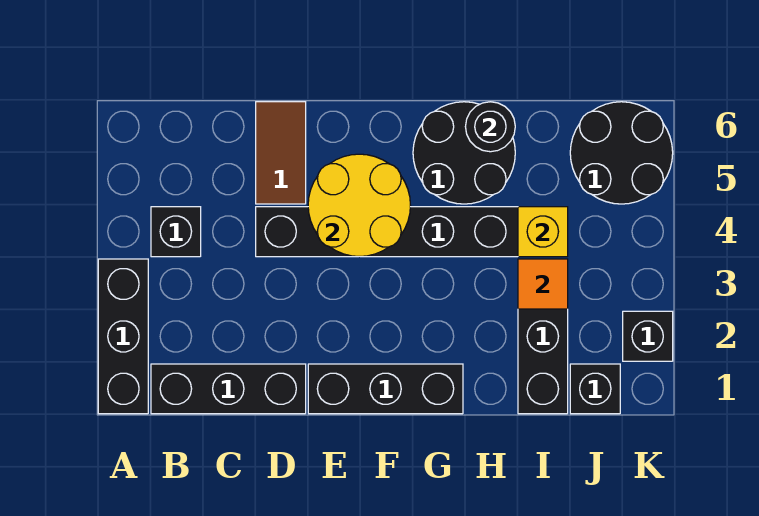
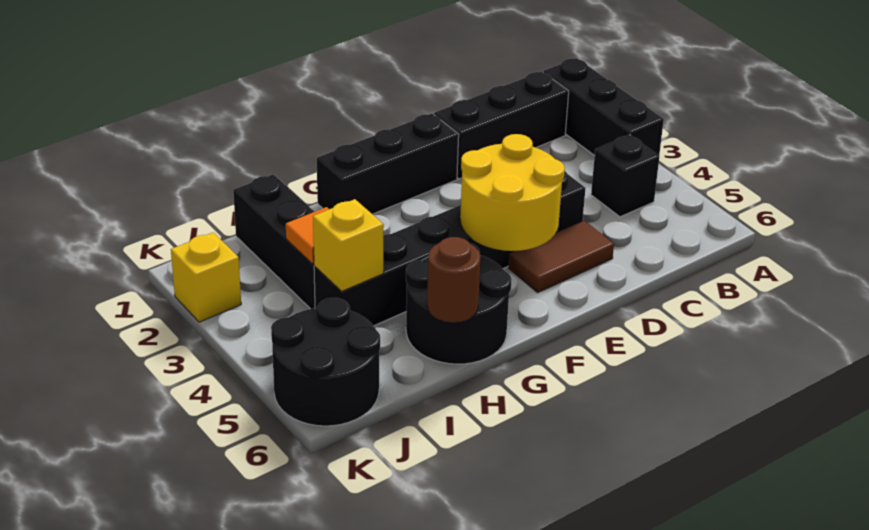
brown 1x2 tile [256,102,306,204] -> brown 1x2 tile turned to [508,221,614,293]
black 1x1 round brick [465,102,515,152] -> brown 1x1 round brick [427,237,480,322]
black 1x1 brick [570,364,620,414] -> none
black 1x1 brick [623,311,673,361] -> yellow 1x1 brick [171,232,241,322]

